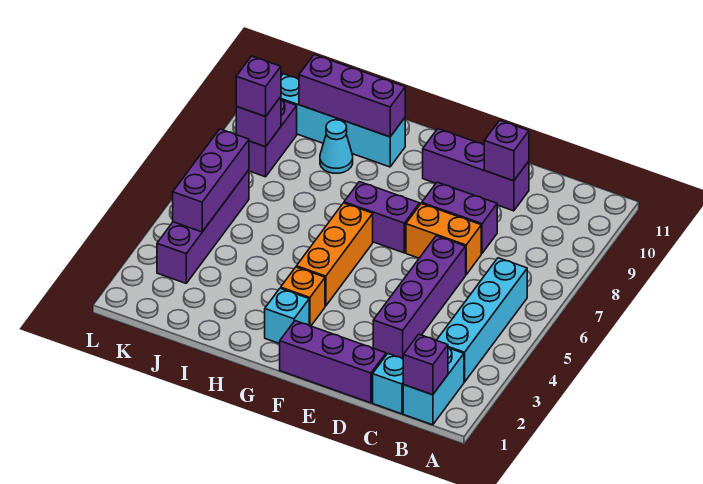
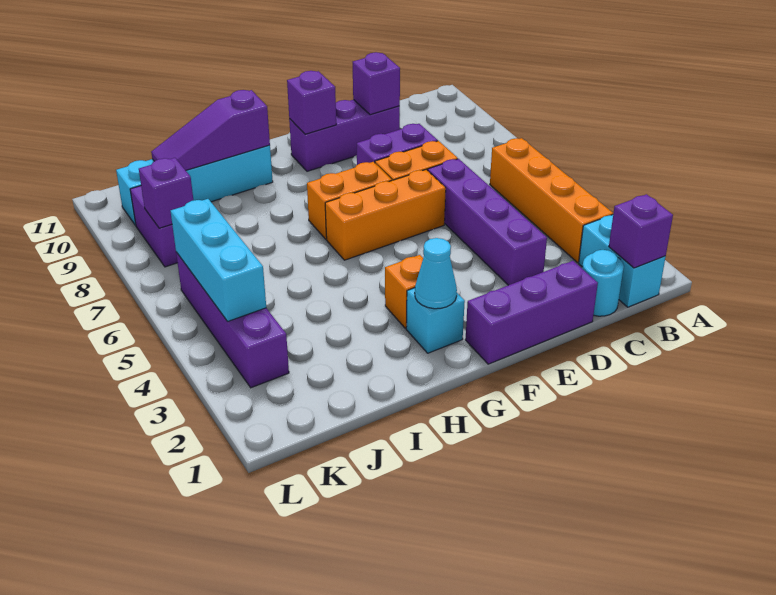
cyan 1x4 brick [437,258,527,382] -> orange 1x4 brick [490,138,613,263]
cyan 1x1 brick [373,354,404,414] -> cyan 1x1 round brick [582,250,624,316]
purple 1x2 brick [344,182,420,253] -> orange 1x2 brick [307,162,392,239]
orange 1x3 brick [296,203,373,306] -> orange 1x3 brick turned to [325,170,446,260]
purple 1x3 brick [299,55,405,137] -> purple 1x3 slope [151,90,270,170]
cyan 1x1 cone [320,120,353,173] -> cyan 1x1 cone moved to [415,238,457,309]
purple 1x3 brick [173,129,249,232] -> cyan 1x3 brick [171,199,266,321]
purple 1x1 brick [236,56,281,117] -> purple 1x1 brick moved to [287,71,336,134]

